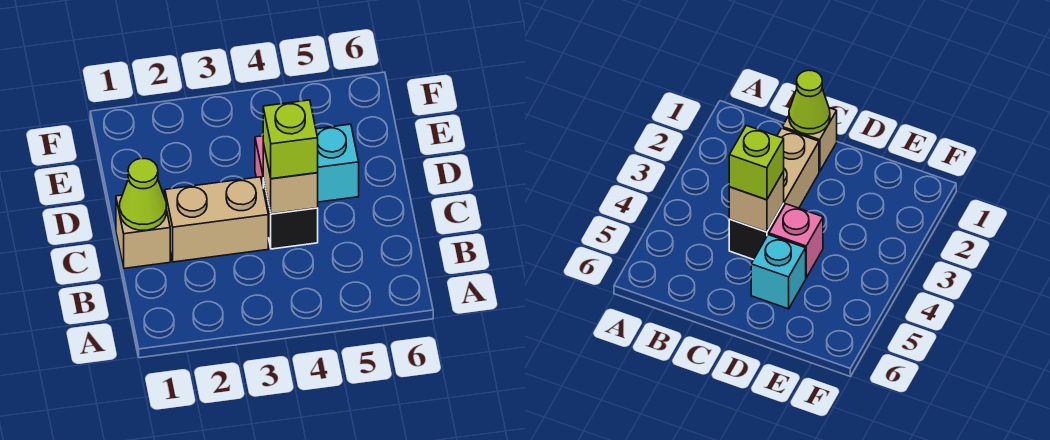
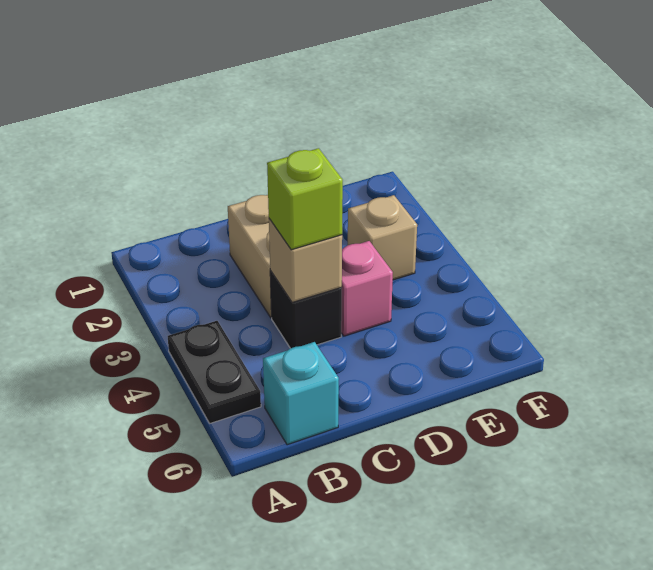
none -> black 1x2 plate [168,321,261,423]
tan 1x1 brick [116,190,170,268] -> tan 1x1 brick moved to [348,195,417,280]
lime 1x1 cone [120,159,166,230] -> none
cyan 1x1 brick [316,124,359,202] -> cyan 1x1 brick moved to [263,342,339,445]

